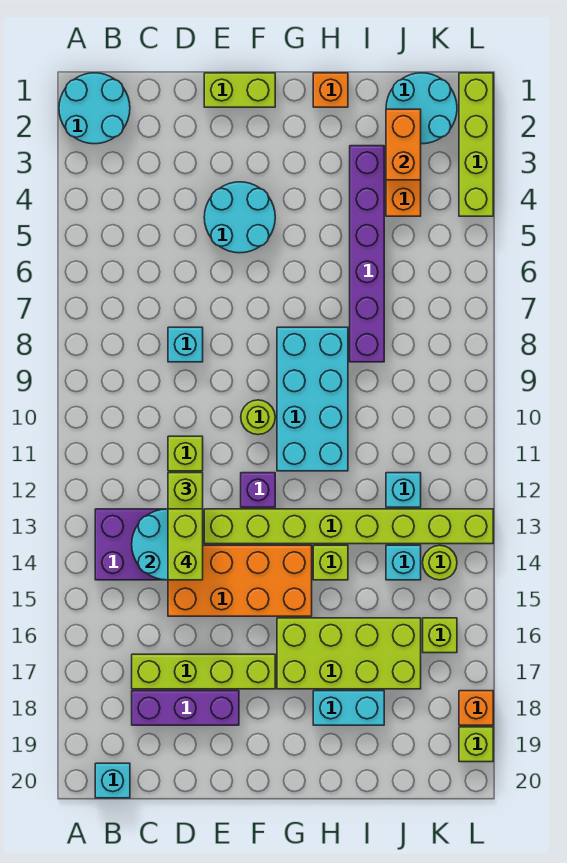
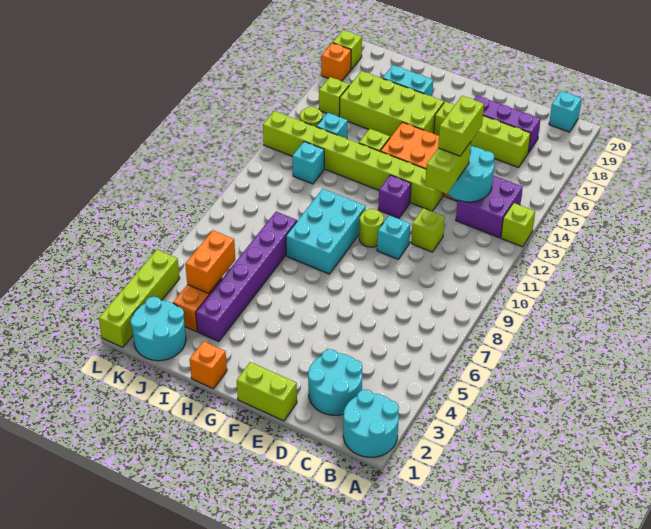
none -> lime 1x1 brick [501,203,535,247]
cyan 1x1 brick [168,327,203,362] -> cyan 1x1 brick moved to [377,215,411,259]
cyan 2x2 round brick [204,182,275,253] -> cyan 2x2 round brick moved to [308,349,362,415]
cyan 2x4 brick [277,327,348,471] -> cyan 2x3 brick [286,189,366,274]
orange 1x2 brick [386,109,421,180] -> orange 1x2 brick moved to [185,230,235,293]

